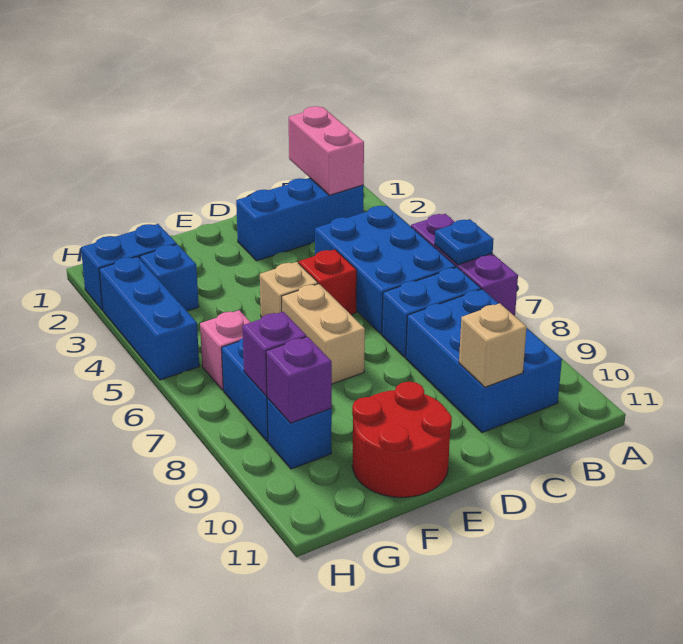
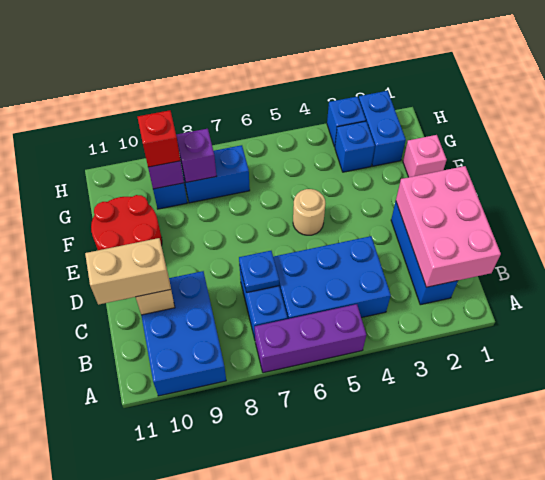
blue 1x1 plate [435,219,494,265] -> blue 1x1 plate moved to [239,251,279,293]
pink 1x2 brick [289,106,364,195] -> pink 2x3 brick [396,166,501,287]
blue 2x3 brick [406,289,562,433] -> blue 2x3 brick turned to [141,271,226,396]
red 1x1 brick [299,250,357,314] -> red 1x1 brick moved to [138,110,180,167]
tan 1x1 brick [260,262,318,317] -> tan 1x1 round brick [293,189,326,235]
tan 1x2 brick [282,284,365,384] -> tan 1x2 brick moved to [85,238,171,305]
pink 1x1 brick [200,310,251,390] -> pink 1x1 brick moved to [403,135,447,177]
blue 1x3 brick [99,257,199,380] -> blue 1x1 brick [327,96,366,147]

